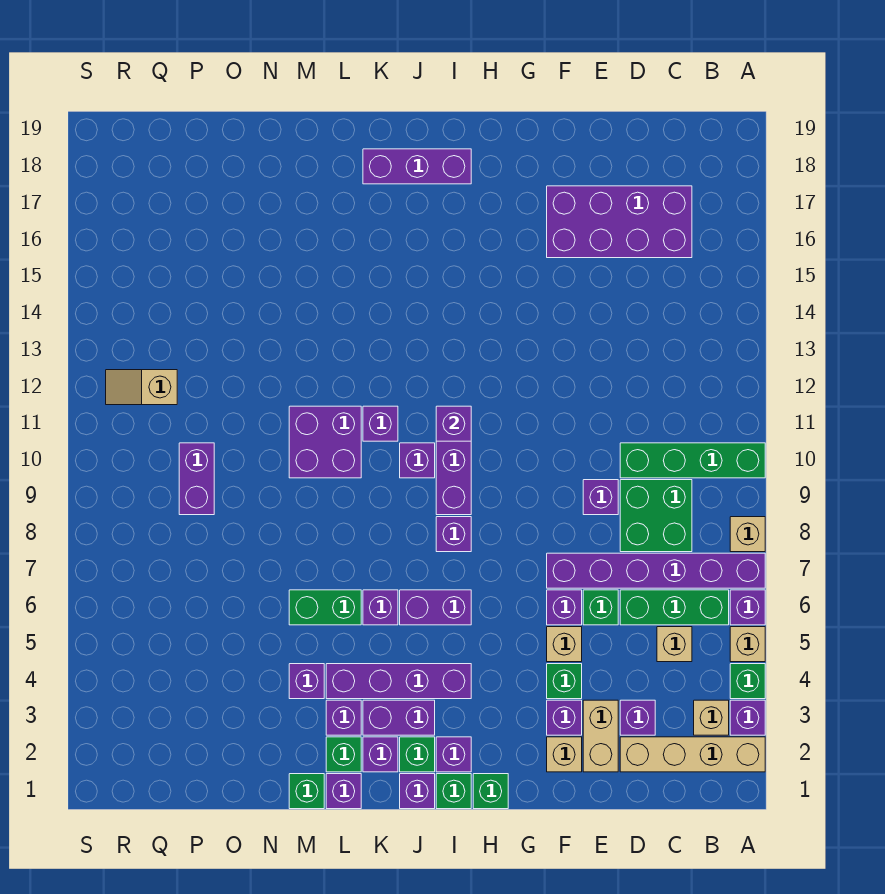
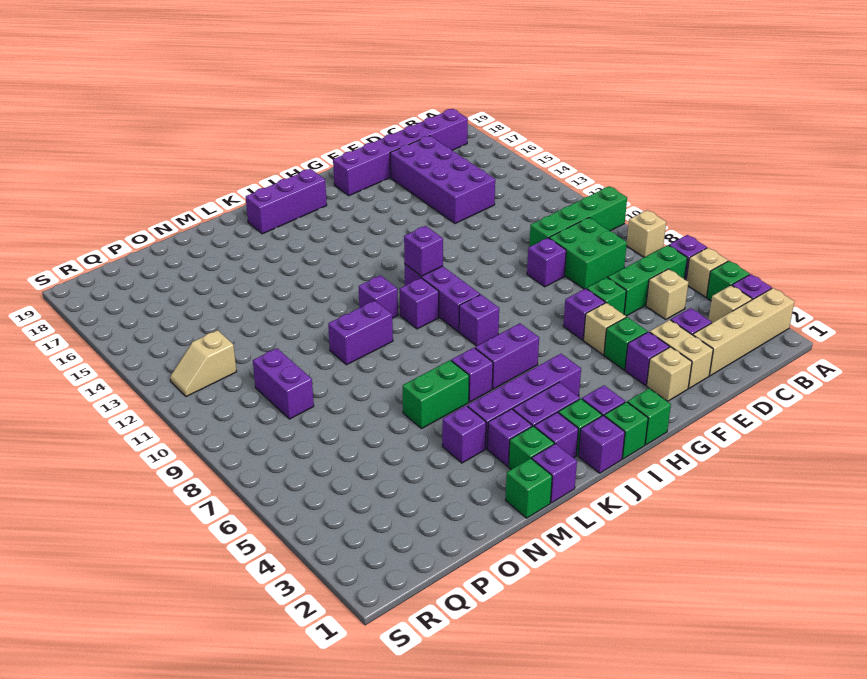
purple 1x6 brick [547,553,765,588] -> purple 1x6 brick moved to [333,109,468,196]
purple 2x4 brick [547,186,692,258] -> purple 2x4 brick turned to [390,136,495,224]
purple 2x2 brick [289,406,361,478] -> purple 1x2 brick [328,301,393,365]

